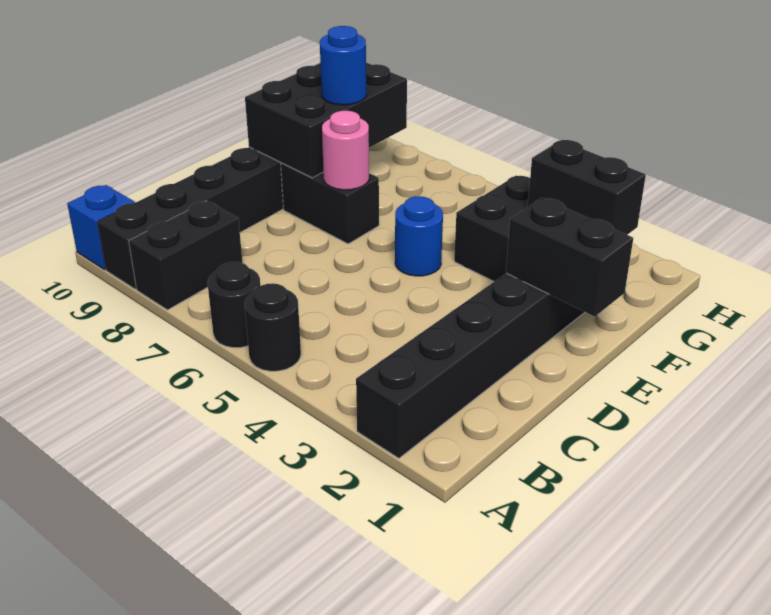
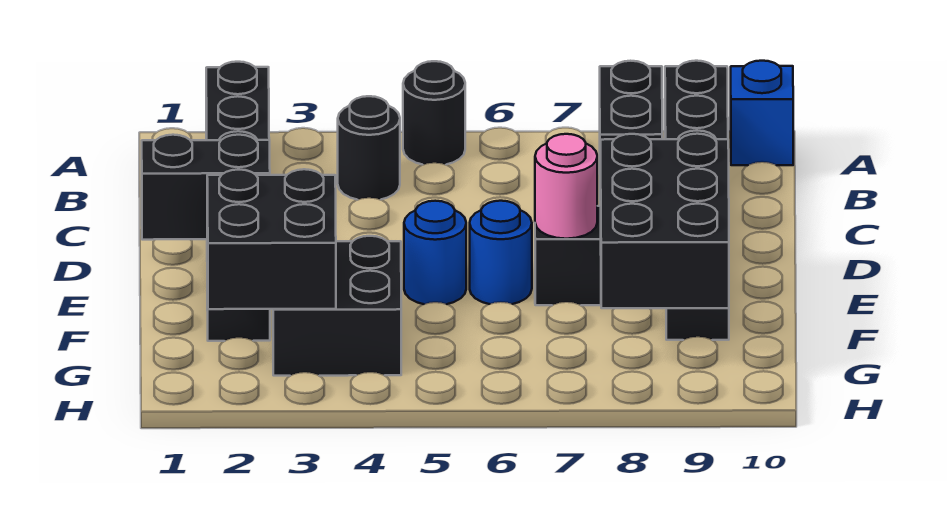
black 1x1 round brick [208,262,260,348] -> black 1x1 round brick moved to [338,96,400,200]
blue 1x1 round brick [320,26,366,105] -> blue 1x1 round brick moved to [470,201,532,304]
black 1x2 brick [528,140,646,235] -> black 2x2 brick [207,169,336,309]

